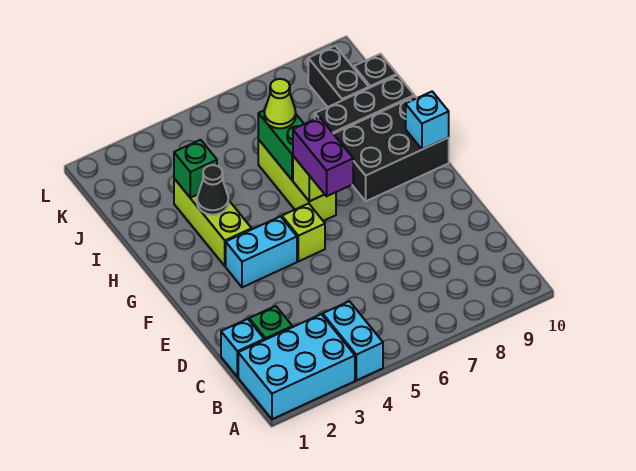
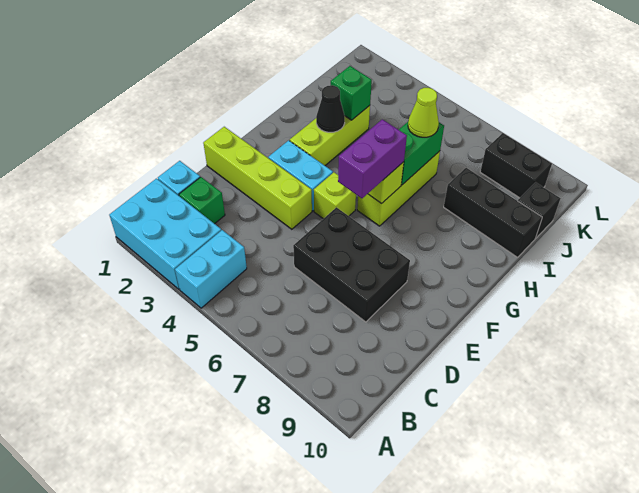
none -> lime 1x4 brick [203,127,312,229]
black 2x3 brick [334,96,449,201] -> black 2x3 brick moved to [293,207,410,322]
cyan 1x1 brick [406,92,449,149] -> none
black 1x2 brick [308,46,369,107] -> black 1x2 brick turned to [480,133,552,198]

